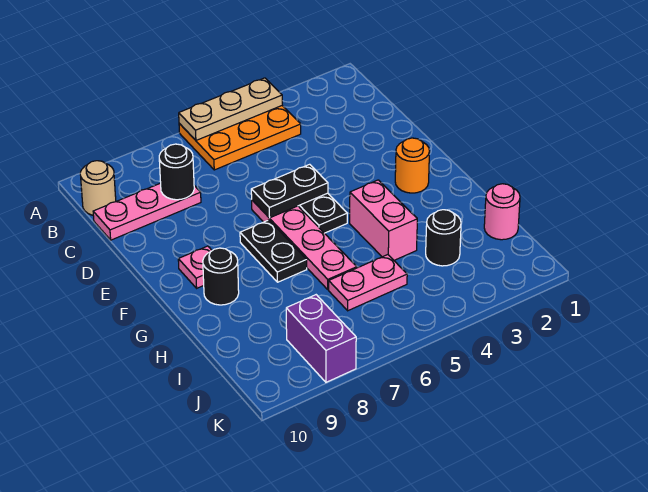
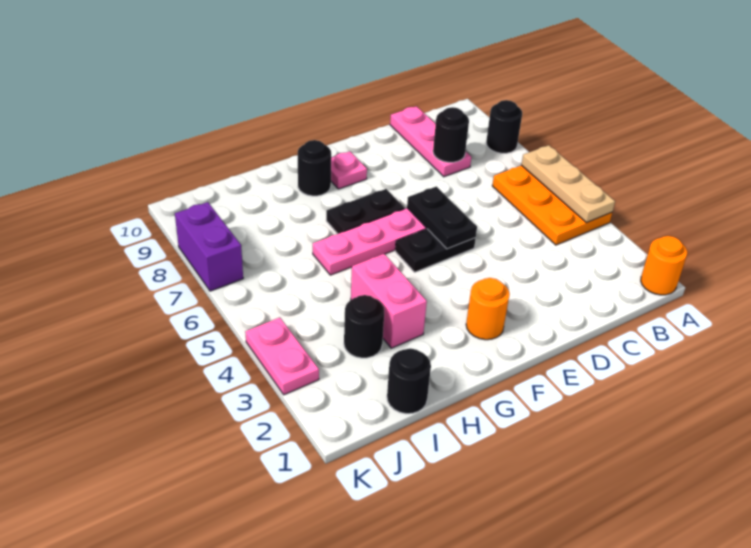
none -> orange 1x1 round brick [641,236,687,295]
none -> black 1x1 round brick [486,100,522,153]
tan 1x1 round brick [80,161,116,215] -> none
pink 1x2 brick [350,180,417,260] -> pink 1x2 brick turned to [351,254,427,348]
pink 1x1 round brick [484,184,520,240] -> black 1x1 round brick [387,348,431,414]
pink 1x2 plate [329,255,407,311] -> pink 1x2 plate moved to [245,318,319,395]
purple 1x2 brick [286,295,356,382] -> purple 1x2 brick turned to [175,202,243,291]

